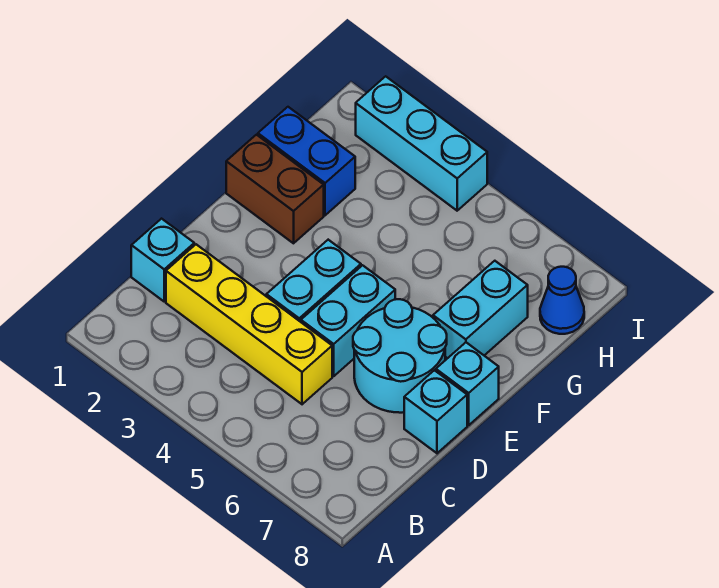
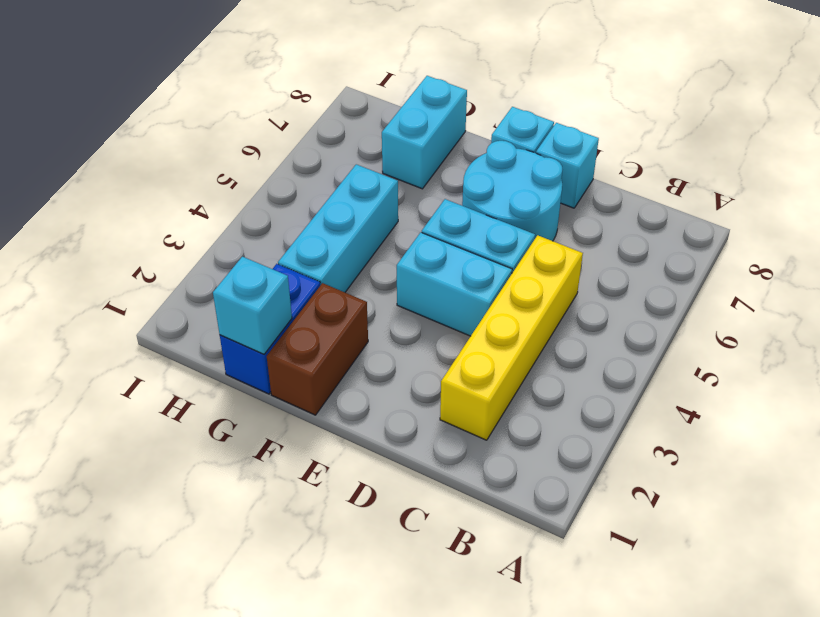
cyan 1x1 brick [131,219,194,301] -> cyan 1x1 brick moved to [213,257,292,354]
cyan 1x2 brick [433,261,528,358] -> cyan 1x2 brick turned to [382,76,467,189]
blue 1x1 cone [540,267,584,334] -> none
cyan 1x3 brick [356,76,487,211] -> cyan 1x3 brick moved to [278,164,398,292]

